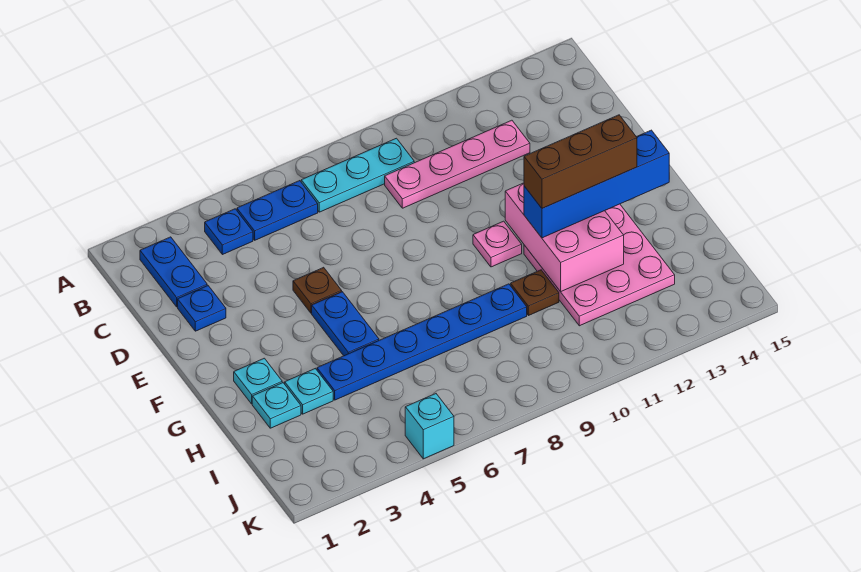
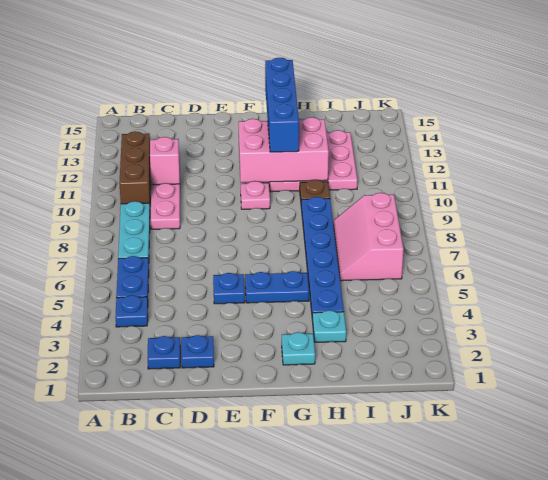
blue 1x2 plate [140,237,207,307] -> blue 1x1 plate [148,336,180,369]
none -> pink 1x1 brick [150,137,180,185]
brown 1x1 plate [293,267,342,313] -> blue 1x1 plate [213,273,245,304]
brown 1x3 brick [524,115,637,208] -> brown 1x3 brick moved to [119,131,151,204]
cyan 1x1 plate [252,383,301,428] -> none
none -> pink 2x3 slope [333,193,403,281]
cyan 1x1 brick [405,394,454,459] -> none

